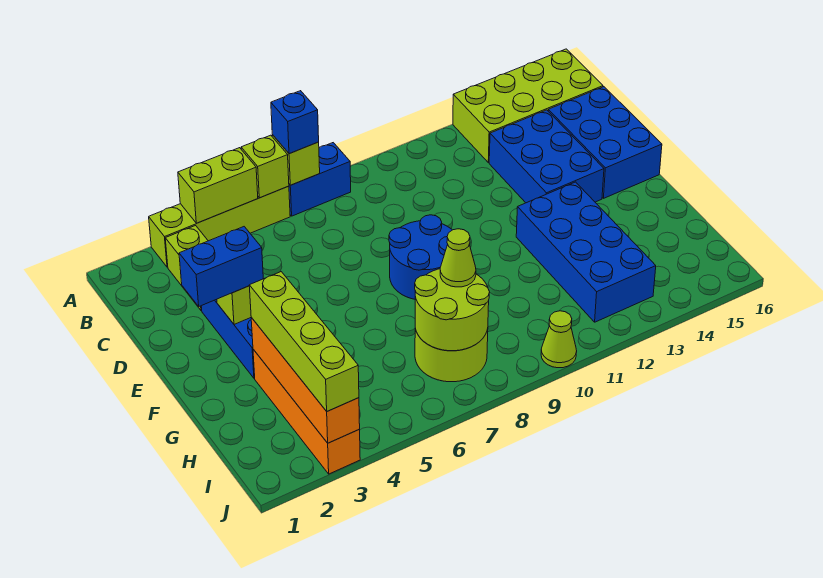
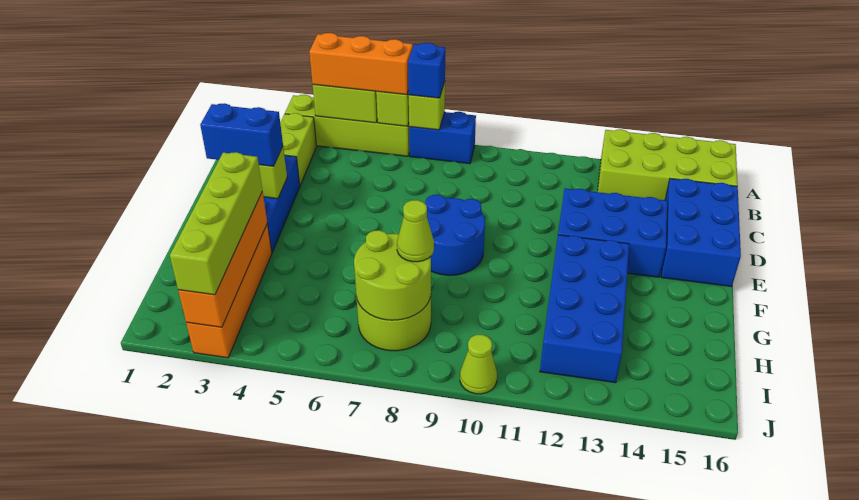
none -> orange 1x3 brick [309,33,413,95]
blue 2x3 brick [489,110,604,203] -> blue 2x3 brick turned to [558,188,667,277]

